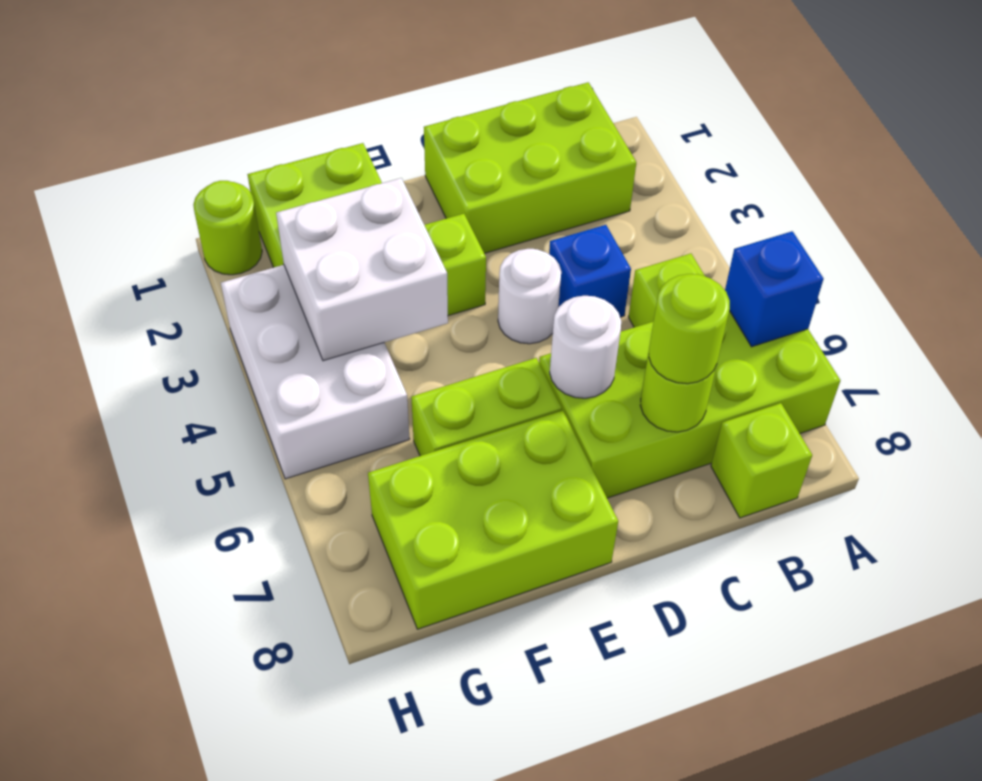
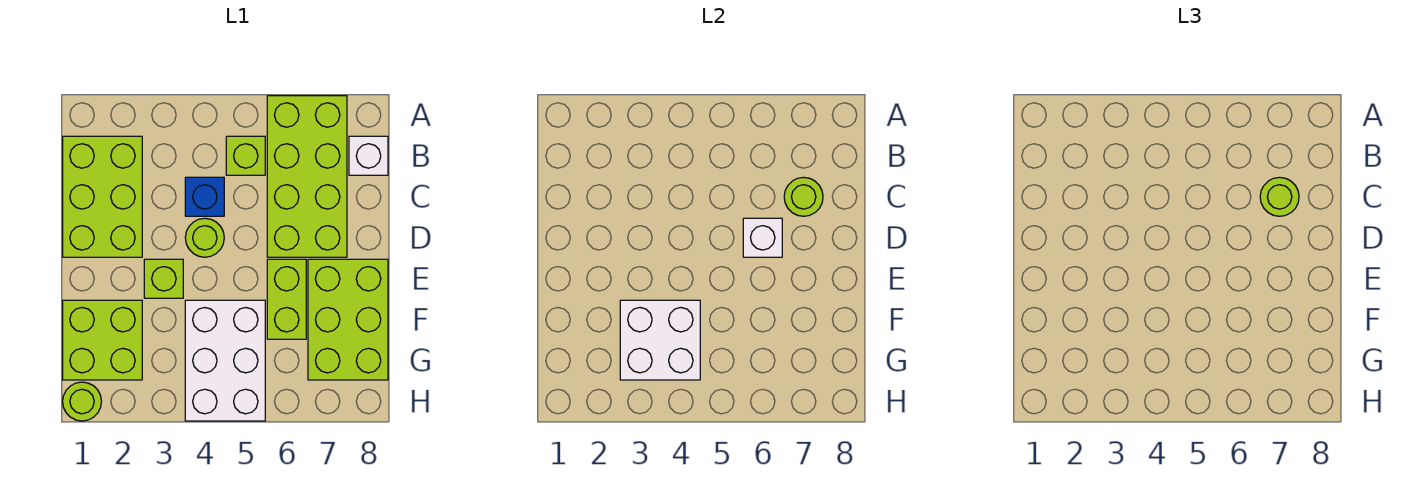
blue 1x1 brick [725,231,823,347] -> none
lime 1x1 brick [711,403,812,518] -> white 1x1 brick [349,136,388,175]
white 1x1 round brick [498,249,561,344] -> lime 1x1 round brick [185,218,224,257]
white 1x1 round brick [550,296,621,398] -> white 1x1 brick [743,218,782,257]
white 2x3 brick [221,265,409,479] -> white 2x3 brick turned to [185,300,265,421]

